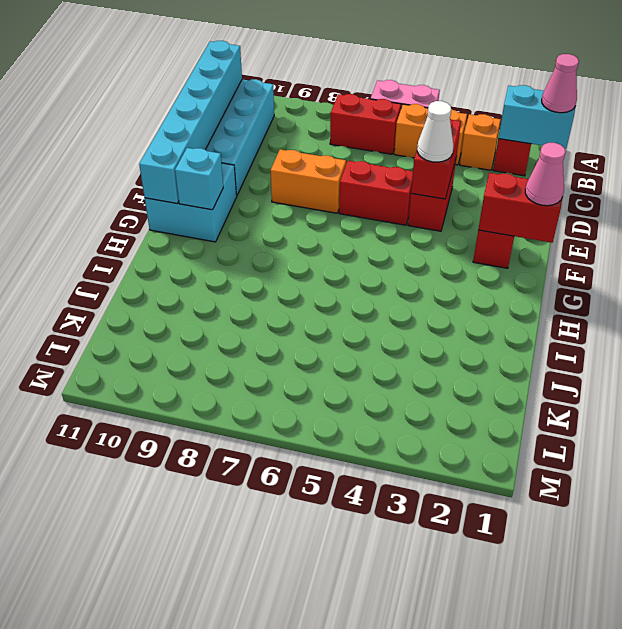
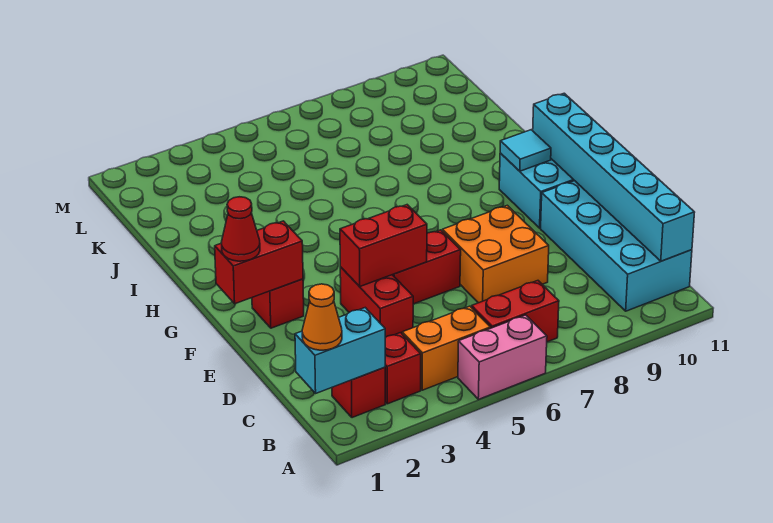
pink 1x1 cone [542,54,579,113] -> orange 1x1 cone [302,284,342,350]
orange 1x1 brick [460,114,501,170] -> red 1x1 brick [385,333,421,404]
red 1x2 brick [411,118,461,199] -> red 1x2 brick turned to [340,205,427,286]
white 1x1 cone [417,101,453,162] -> none
orange 1x2 brick [271,149,346,213] -> orange 2x2 brick [442,205,549,303]
pink 1x1 cone [525,143,566,206] -> red 1x1 cone [221,197,260,261]
cyan 1x1 brick [175,148,223,210] -> cyan 1x1 tile [500,130,551,171]

